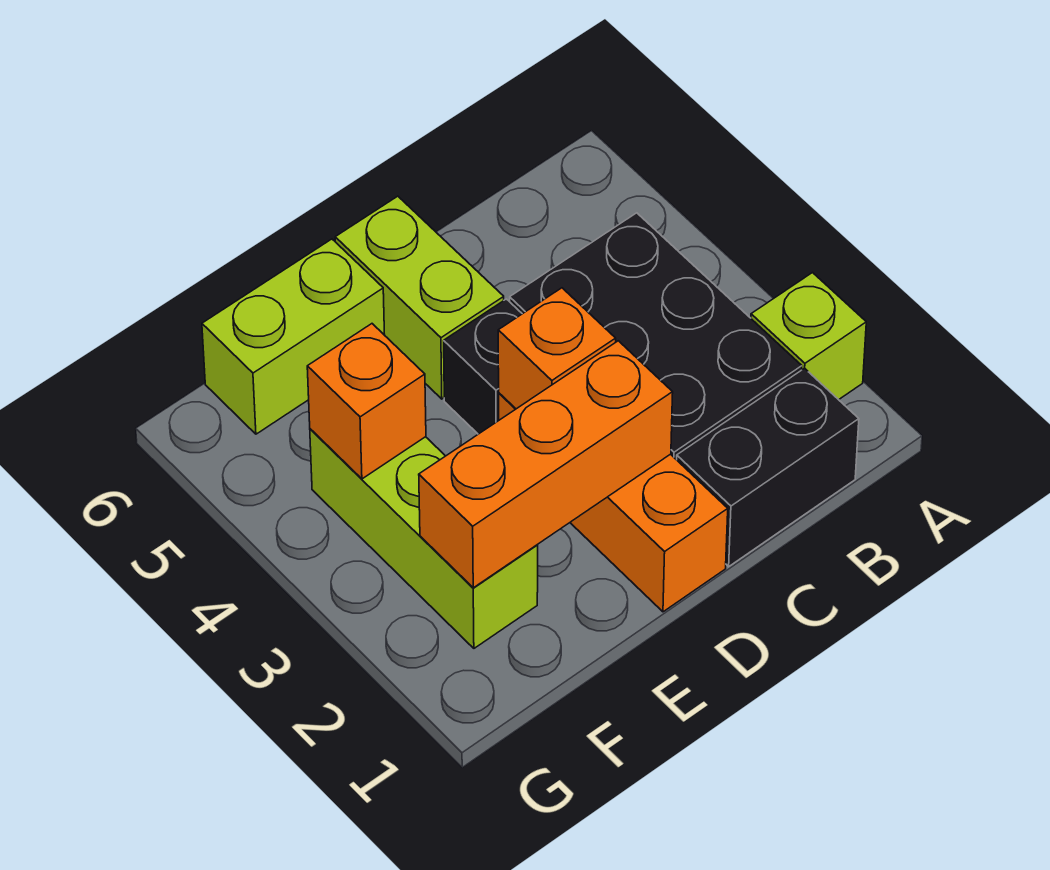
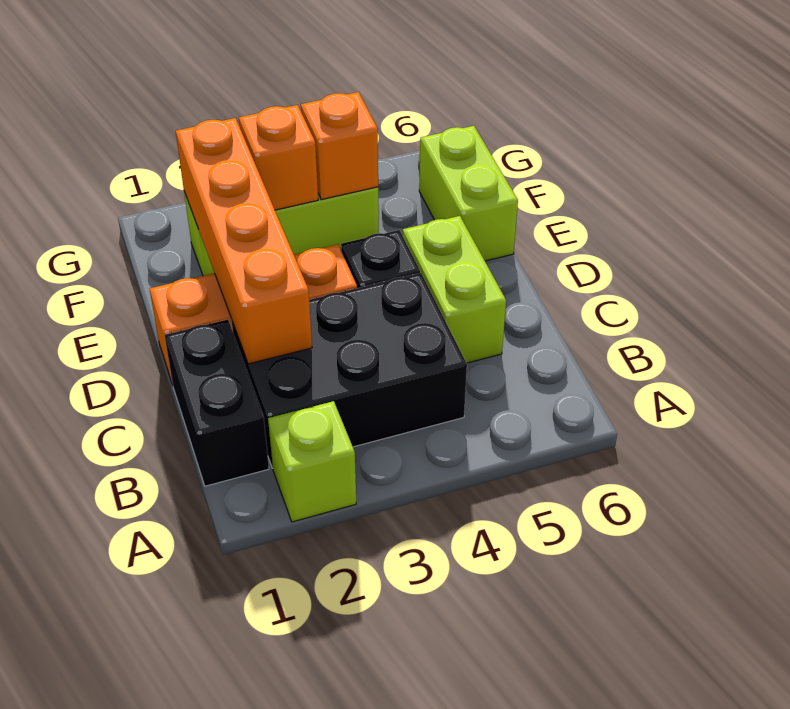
orange 1x3 brick [419,341,673,588] -> orange 1x4 brick [176,118,312,364]
orange 1x1 brick [498,288,616,409] -> orange 1x1 brick moved to [239,105,318,210]
lime 1x2 brick [335,196,504,399] -> lime 1x2 brick turned to [403,216,506,363]

